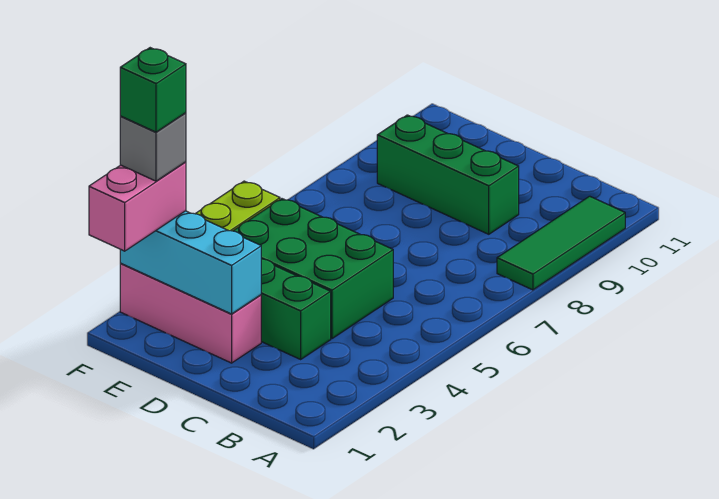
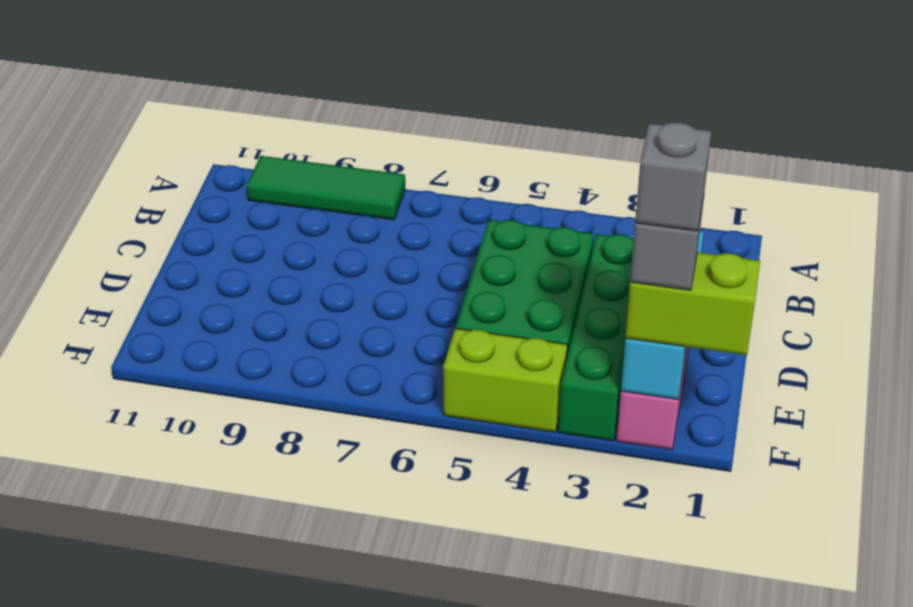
green 1x3 brick [377,115,519,234] -> none
pink 1x2 brick [89,162,186,251] -> lime 1x2 brick [625,252,760,355]
green 1x1 brick [120,48,186,132] -> grey 1x1 brick [635,122,711,231]

